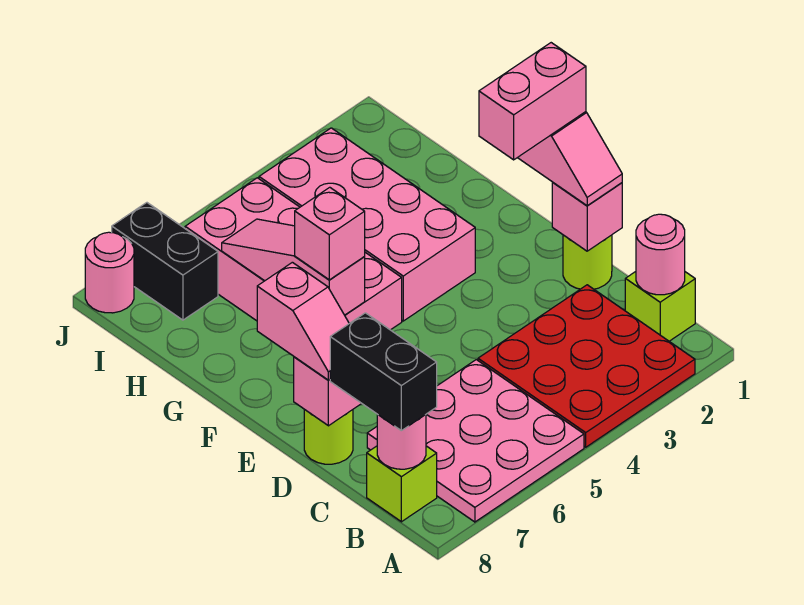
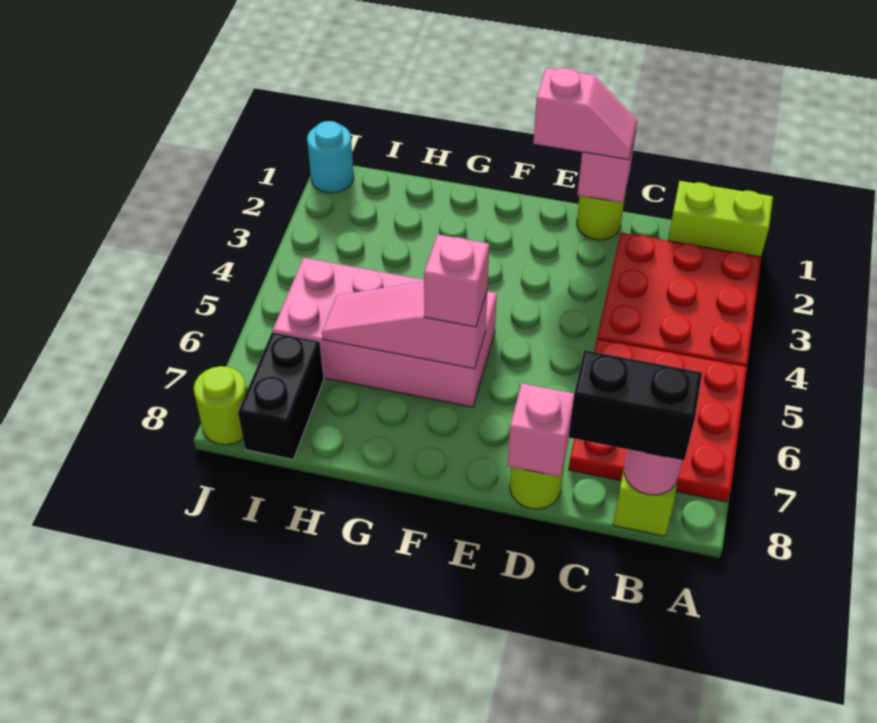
pink 3x3 plate [367,360,584,522] -> red 3x3 plate [568,339,747,502]
lime 1x1 brick [625,272,695,341] -> lime 1x2 brick [668,181,773,257]
pink 1x1 round brick [636,214,685,295] -> none
pink 1x2 slope [257,262,349,380] -> none
pink 1x2 brick [479,43,586,160] -> none
pink 2x4 brick [259,128,475,321] -> none
black 1x2 brick [112,203,218,320] -> black 1x2 brick turned to [238,332,324,459]
none -> cyan 1x1 round brick [307,121,354,193]
pink 1x1 round brick [85,232,134,313] -> lime 1x1 round brick [194,366,247,445]

